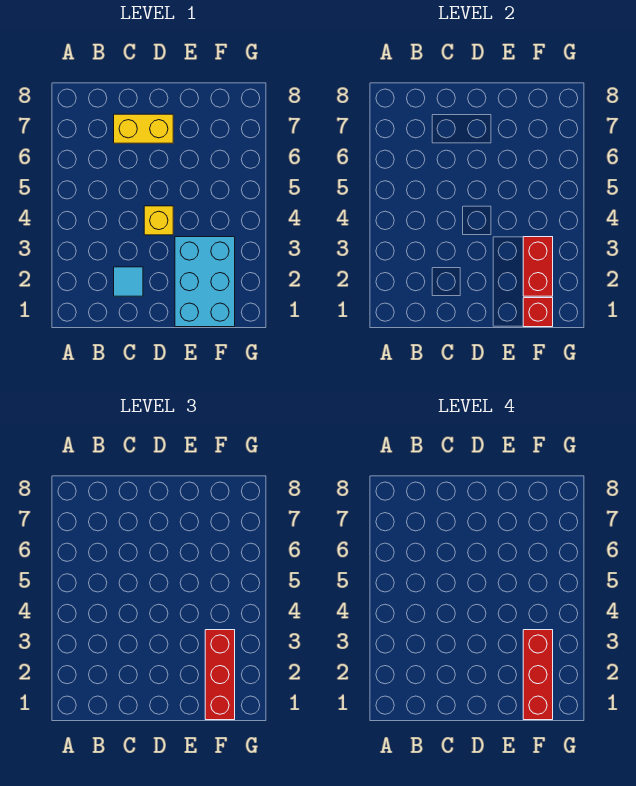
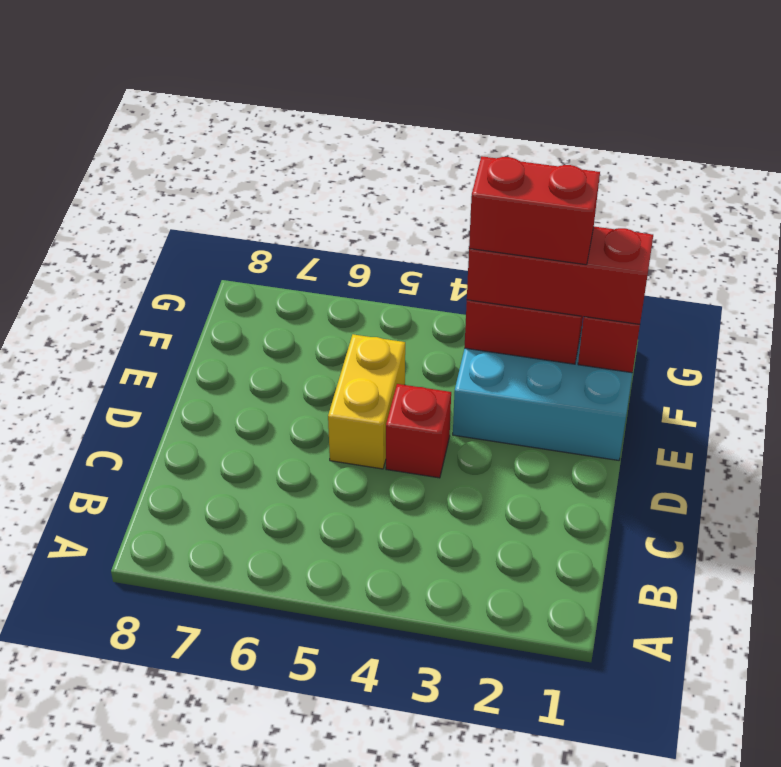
cyan 1x1 tile [114,267,143,296] -> none
yellow 1x2 brick [114,114,173,143] -> yellow 1x2 brick moved to [328,334,405,469]
yellow 1x1 brick [144,206,173,235] -> red 1x1 brick [386,384,451,478]
red 1x3 brick [523,630,553,720] -> red 1x2 brick [469,156,600,265]

